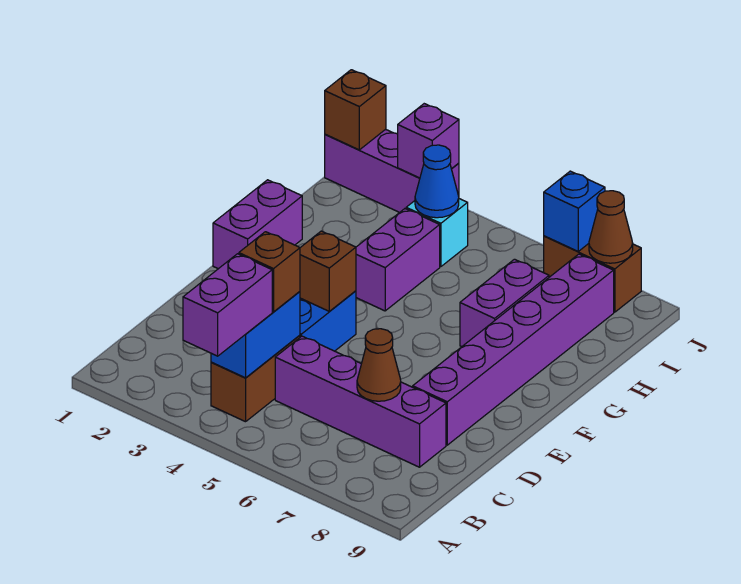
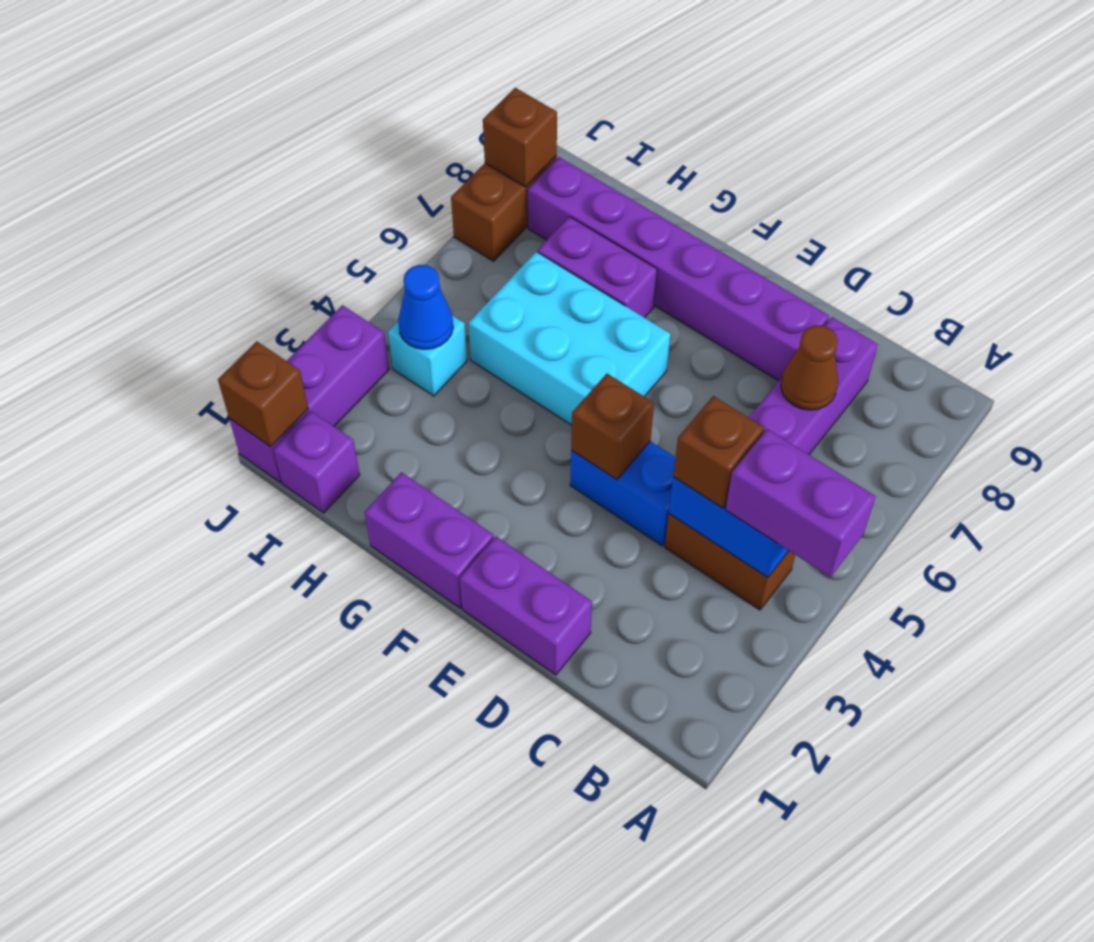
none -> cyan 2x3 brick [468,252,670,425]
purple 1x2 brick [356,209,440,311] -> purple 1x2 brick moved to [460,537,592,675]
purple 1x1 brick [398,104,459,178] -> purple 1x1 brick moved to [273,411,360,513]
blue 1x1 brick [544,171,605,251] -> none
brown 1x1 cone [589,191,633,263] -> brown 1x1 brick [483,88,557,187]

